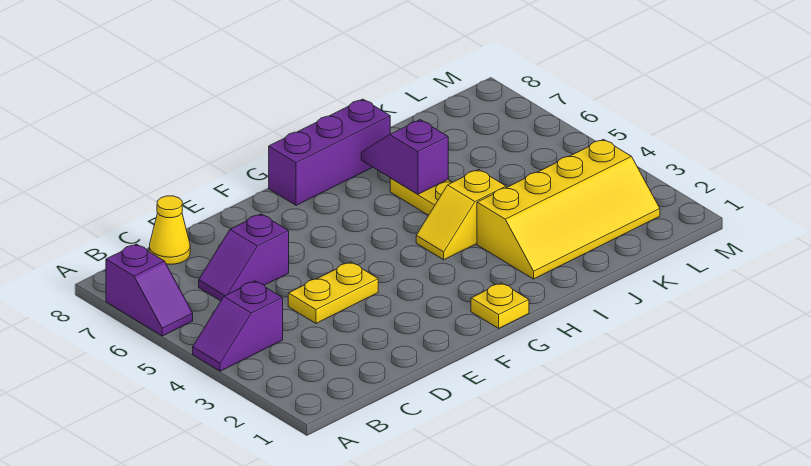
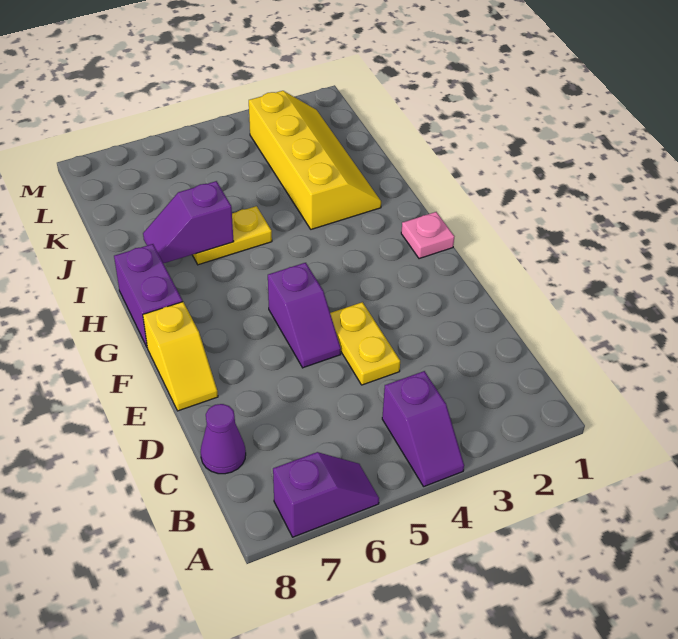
purple 1x2 slope [199,214,289,301] -> purple 1x2 slope moved to [268,263,341,368]
yellow 1x1 cone [149,196,190,264] -> purple 1x1 cone [201,404,246,474]
yellow 1x1 plate [471,283,529,328] -> pink 1x1 plate [401,212,454,259]
purple 1x3 brick [269,99,391,205] -> purple 1x2 brick [114,244,183,347]
yellow 1x2 slope [416,170,506,260] -> yellow 1x2 slope moved to [143,302,218,411]

